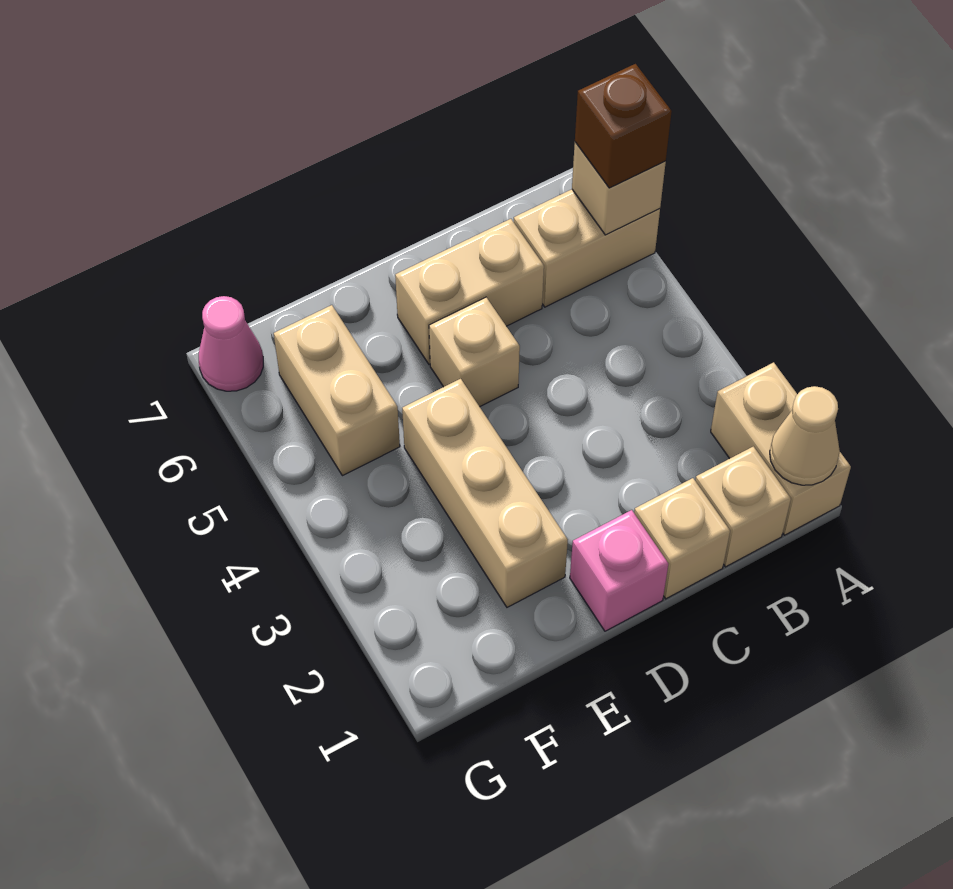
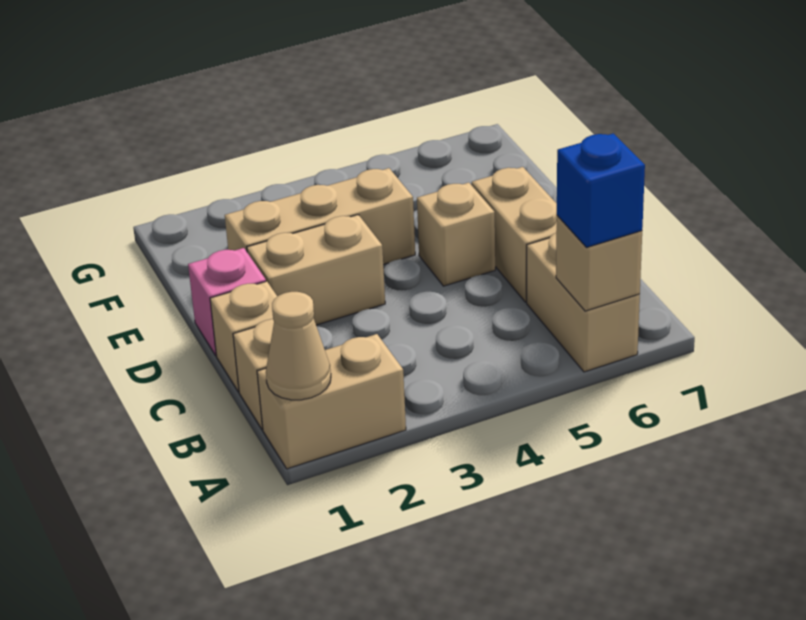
brown 1x1 brick [575,64,672,188] -> blue 1x1 brick [557,133,645,248]
tan 1x2 brick [274,305,400,476] -> tan 1x2 brick moved to [247,215,385,325]
pink 1x1 cone [199,296,263,391] -> none

